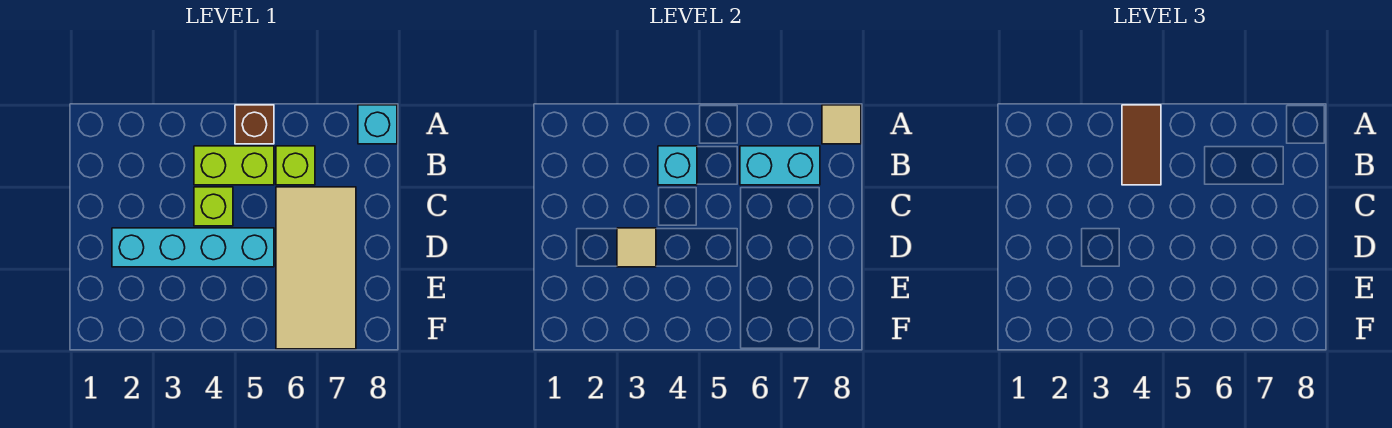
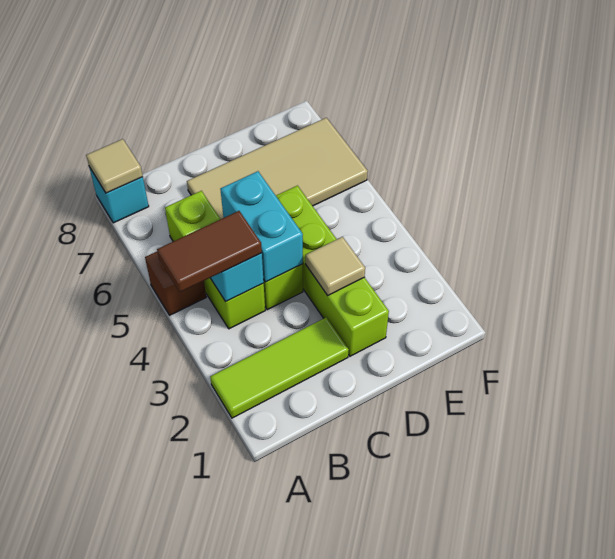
none -> lime 1x3 tile [210,317,349,418]
cyan 1x2 brick [740,146,820,185] -> cyan 1x2 brick moved to [220,171,303,282]
cyan 1x4 brick [112,228,274,267] -> lime 1x4 brick [276,186,389,356]

